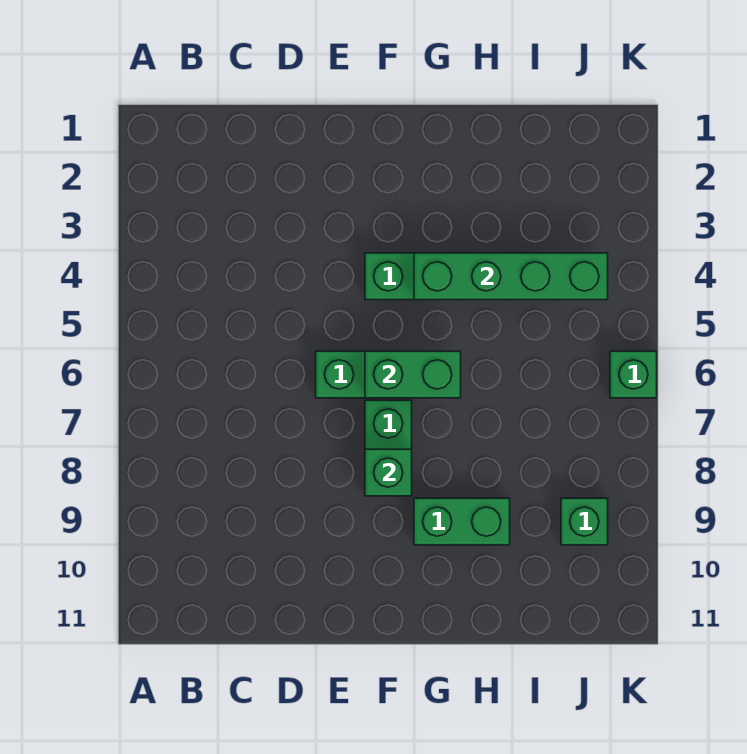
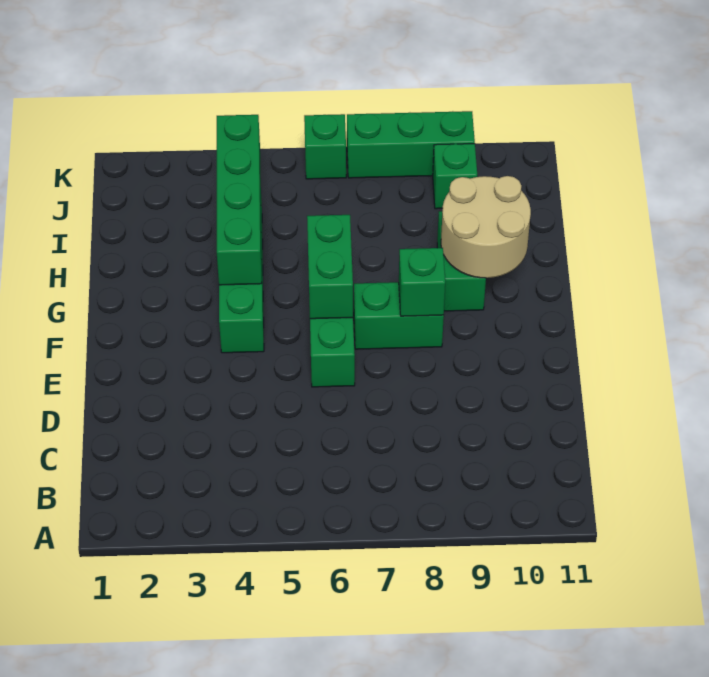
none -> tan 2x2 round brick [441,176,531,278]
none -> green 1x3 brick [347,111,475,178]

